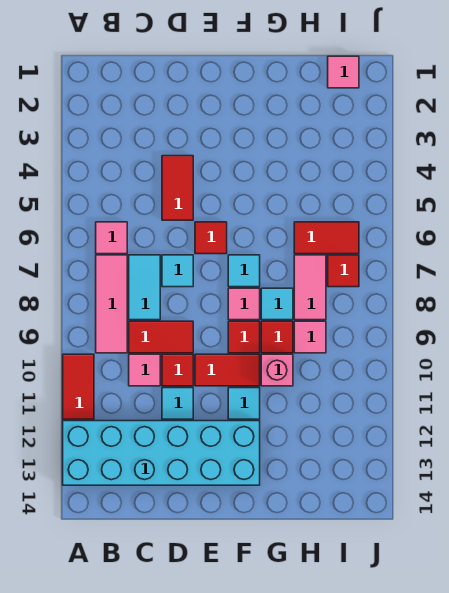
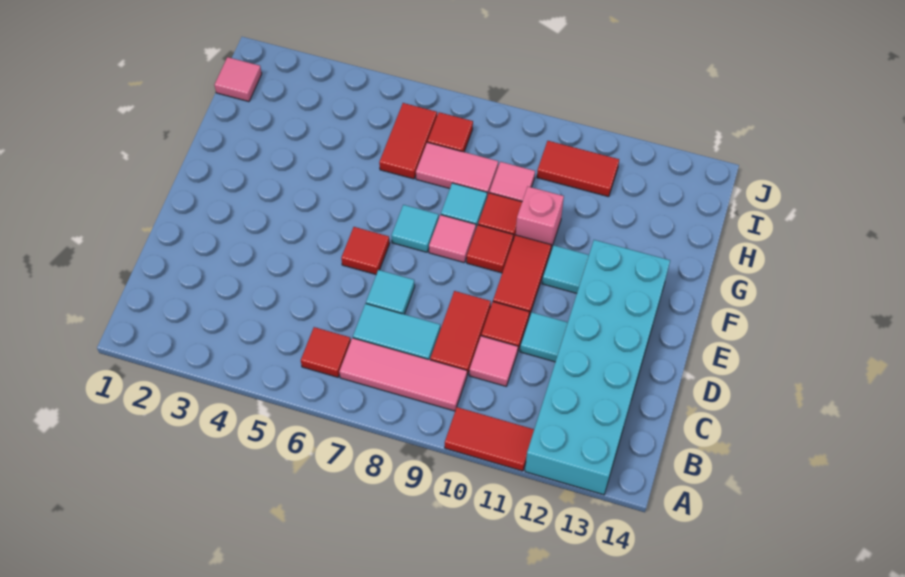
pink 1x1 tile [96,222,127,254] -> red 1x1 tile [301,327,351,377]
red 1x2 tile [162,156,193,220] -> red 1x2 tile moved to [537,141,619,197]

